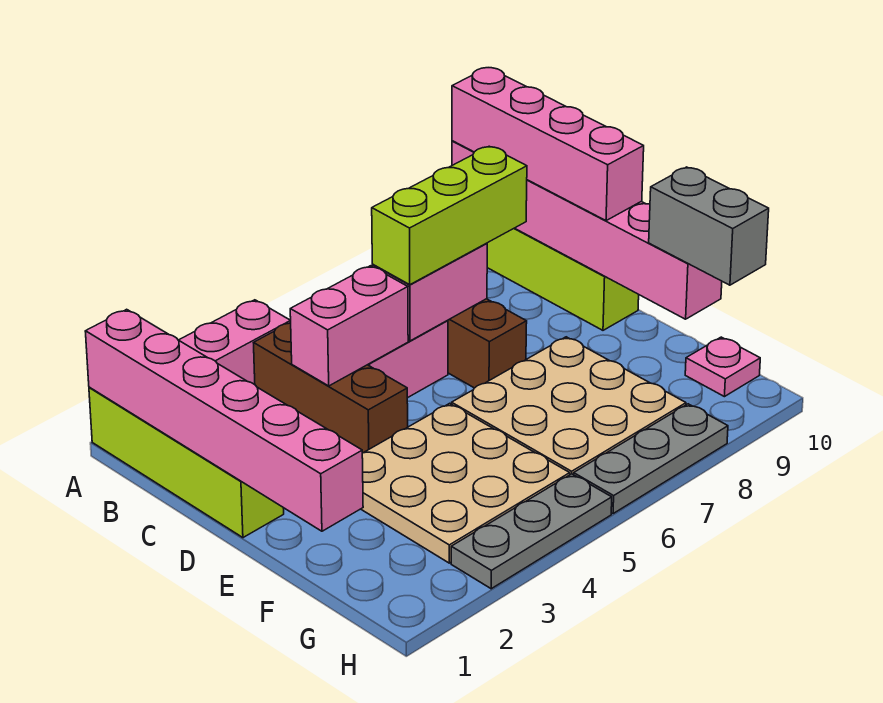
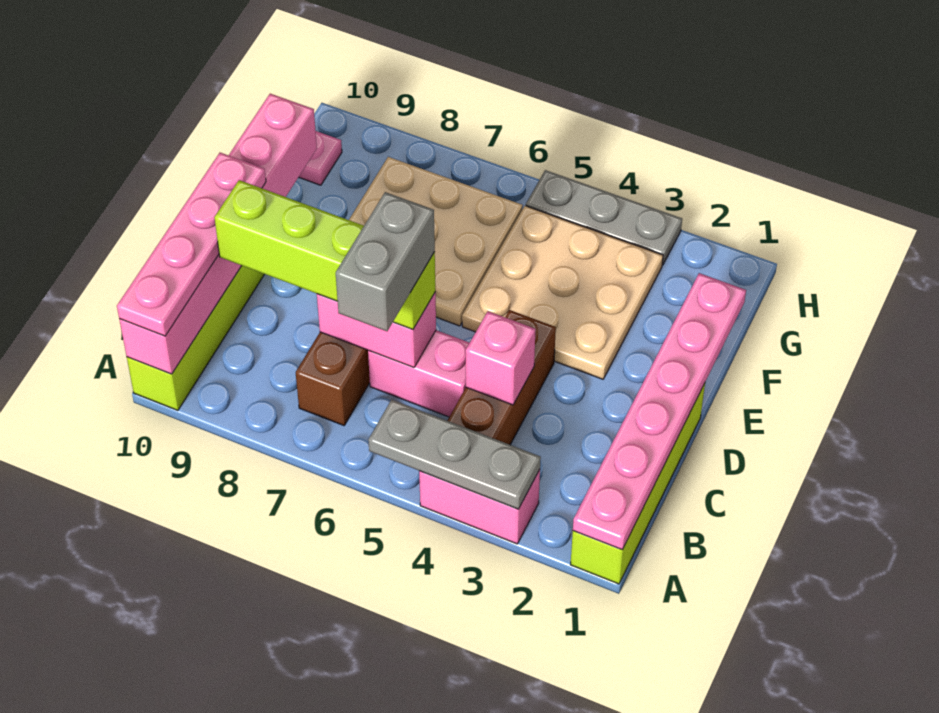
pink 1x6 brick [85,309,363,531] -> pink 1x6 plate [573,273,746,550]
pink 1x4 brick [452,68,644,221] -> pink 1x4 plate [117,153,266,336]
pink 1x2 brick [290,266,408,386] -> pink 1x1 brick [466,311,536,405]
lime 1x3 brick [372,146,527,285] -> lime 1x4 brick [214,180,435,329]
grey 1x2 brick [649,167,769,285] -> grey 1x2 brick moved to [336,192,435,331]
grey 1x3 plate [574,404,728,514] -> grey 1x3 plate moved to [368,400,541,509]

